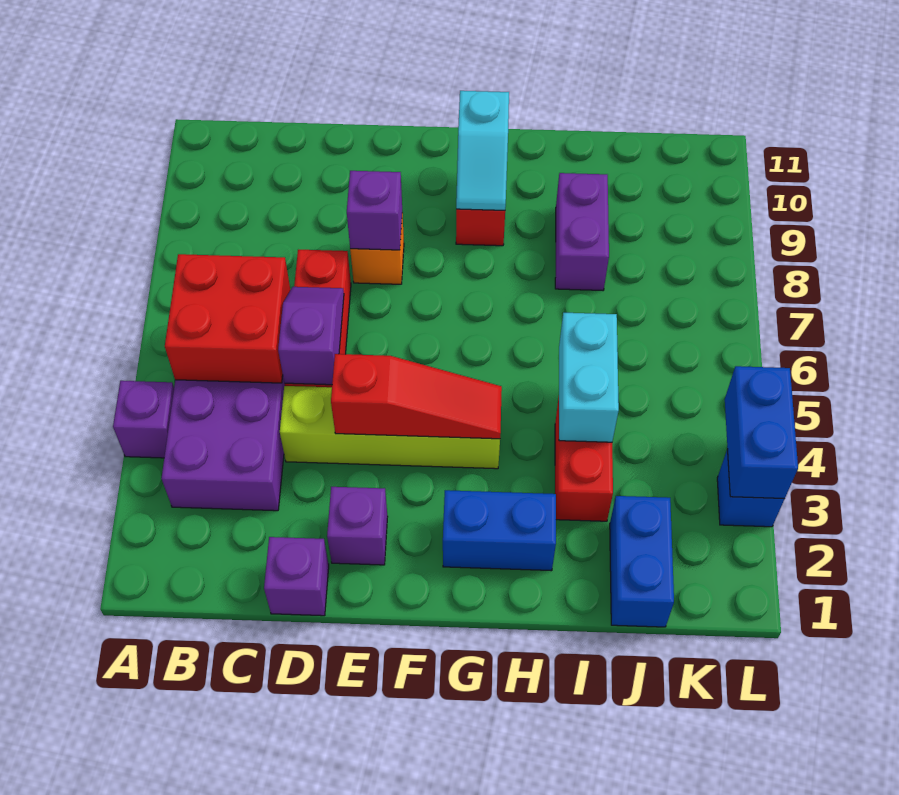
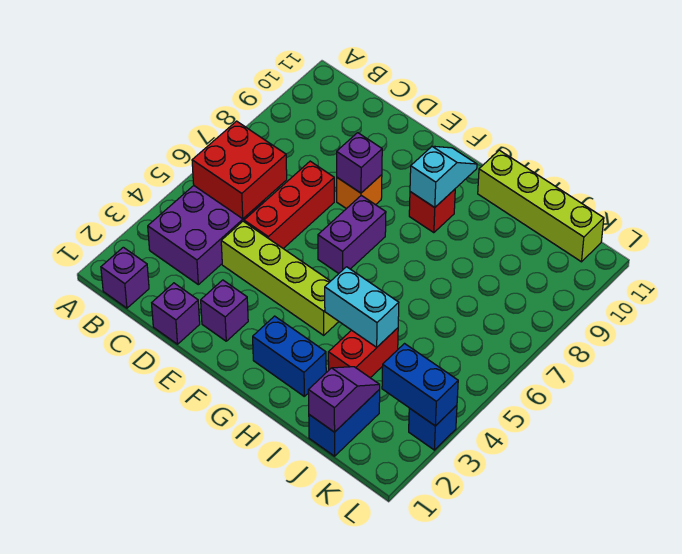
purple 1x1 brick [113,381,174,458] -> purple 1x1 brick moved to [101,247,149,308]
purple 1x2 slope [278,287,344,385] -> purple 1x2 slope moved to [308,367,380,432]
red 1x3 slope [331,354,502,439] -> none
cyan 1x2 slope [456,91,509,210] -> cyan 1x2 slope turned to [410,146,477,207]
none -> lime 1x4 brick [478,150,604,262]
cyan 1x2 brick [559,313,619,442] -> cyan 1x2 brick turned to [325,267,399,347]
purple 1x2 brick [555,173,609,290] -> purple 1x2 brick moved to [318,195,386,273]
blue 1x2 brick [724,366,798,499] -> blue 1x2 brick turned to [382,344,458,426]

